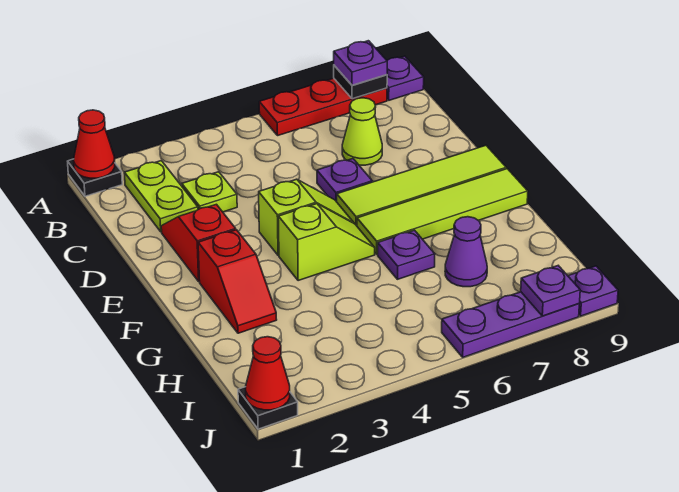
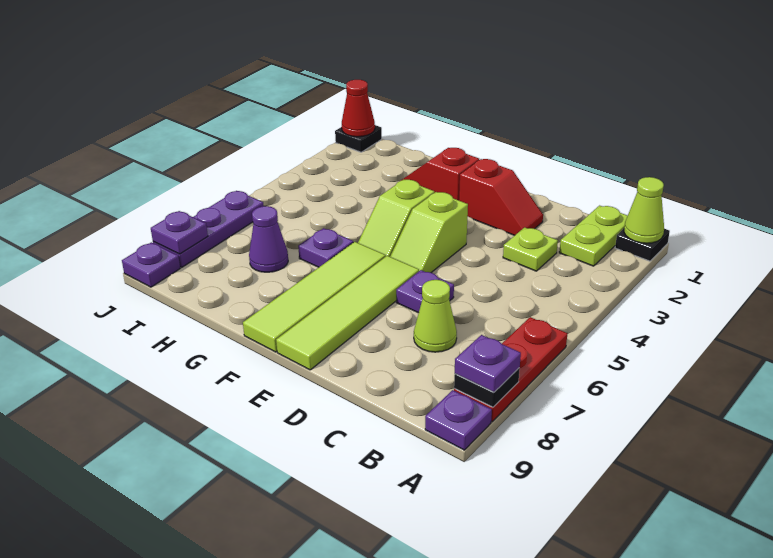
red 1x1 cone [74,110,115,178] -> lime 1x1 cone [624,177,664,243]
lime 1x2 plate [124,161,198,232] -> lime 1x2 plate turned to [559,206,628,266]

